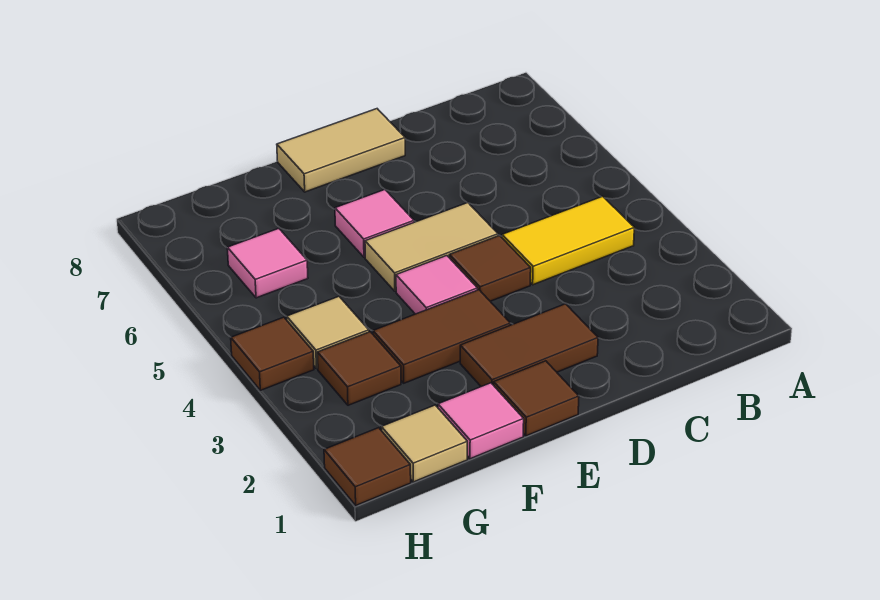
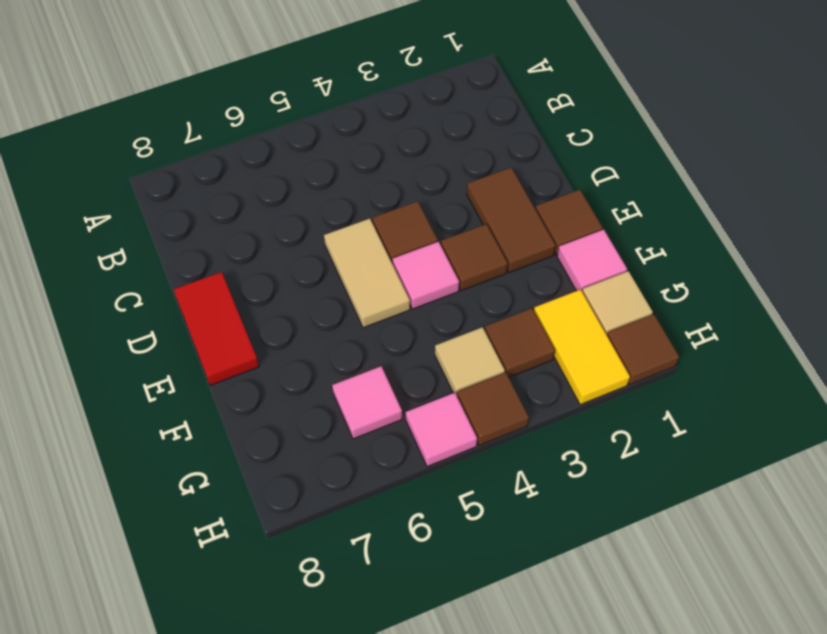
yellow 1x2 tile [502,196,634,285] -> yellow 1x2 tile moved to [534,289,630,405]
tan 1x2 tile [277,109,405,192] -> red 1x2 tile [174,272,259,385]
brown 1x2 tile [373,290,510,383] -> brown 1x1 tile [441,224,508,291]
pink 1x1 tile [335,190,414,257] -> pink 1x1 tile moved to [406,393,477,466]

